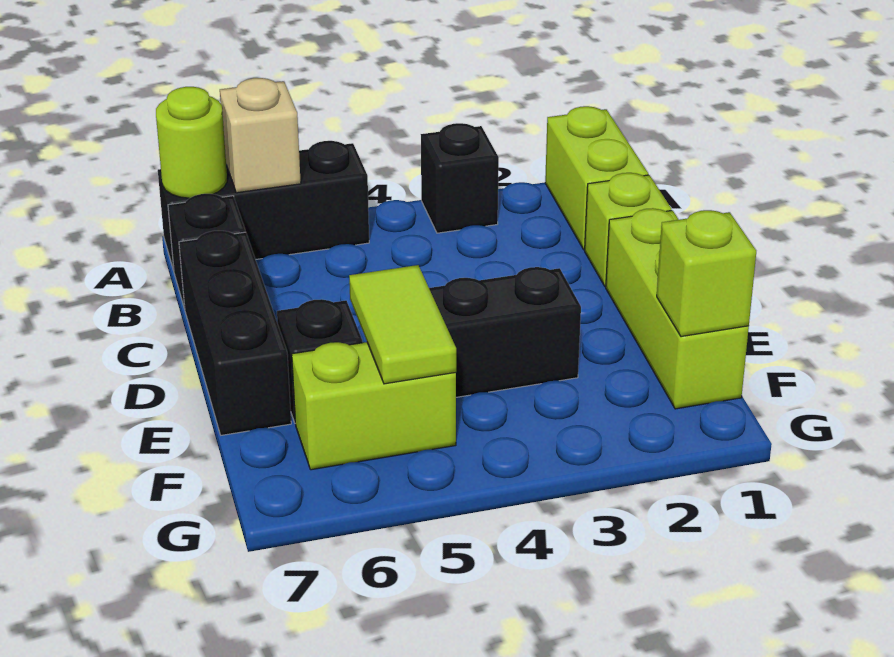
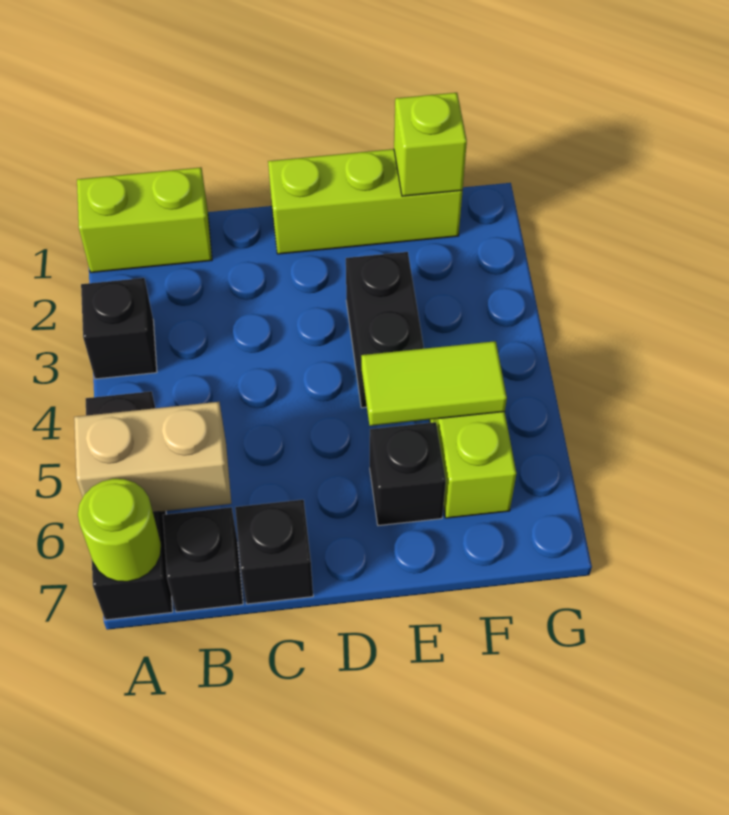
tan 1x1 brick [220,78,301,193] -> tan 1x2 brick [74,402,231,512]
lime 1x1 brick [585,173,671,287] -> none
black 1x3 brick [179,231,291,435] -> black 1x1 brick [235,500,313,604]

